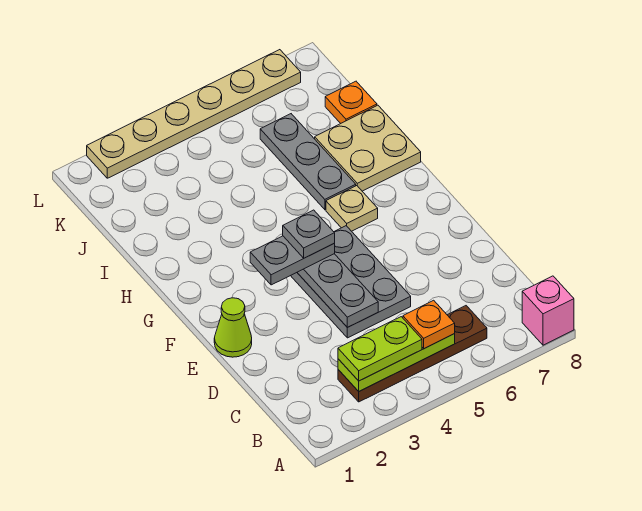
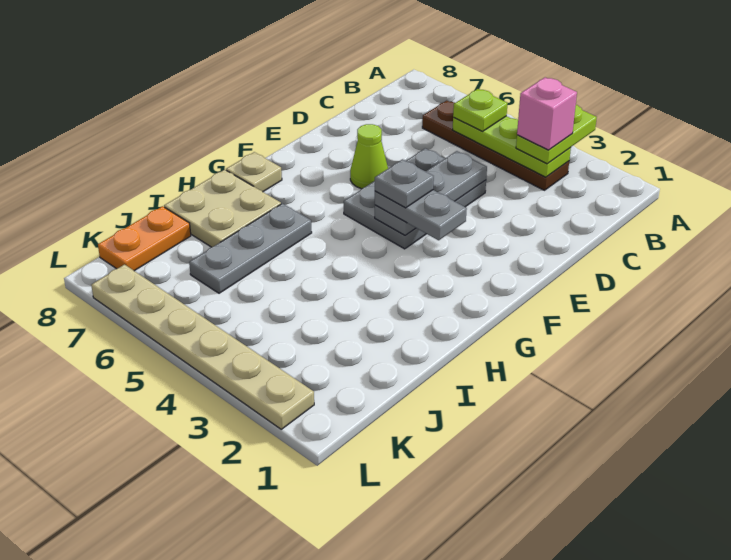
pink 1x1 brick [522,276,574,345] -> pink 1x1 brick moved to [517,77,577,150]
lime 1x2 plate [338,317,422,381] -> lime 1x2 plate turned to [516,105,597,164]
orange 1x1 plate [403,300,455,349] -> lime 1x1 plate [453,89,508,131]
lime 1x1 cone [214,298,252,357] -> lime 1x1 cone moved to [350,124,388,189]
tan 1x1 plate [326,186,378,231] -> tan 1x1 plate moved to [226,152,282,192]
orange 1x1 plate [325,81,377,124] -> orange 1x2 plate [98,206,191,271]

